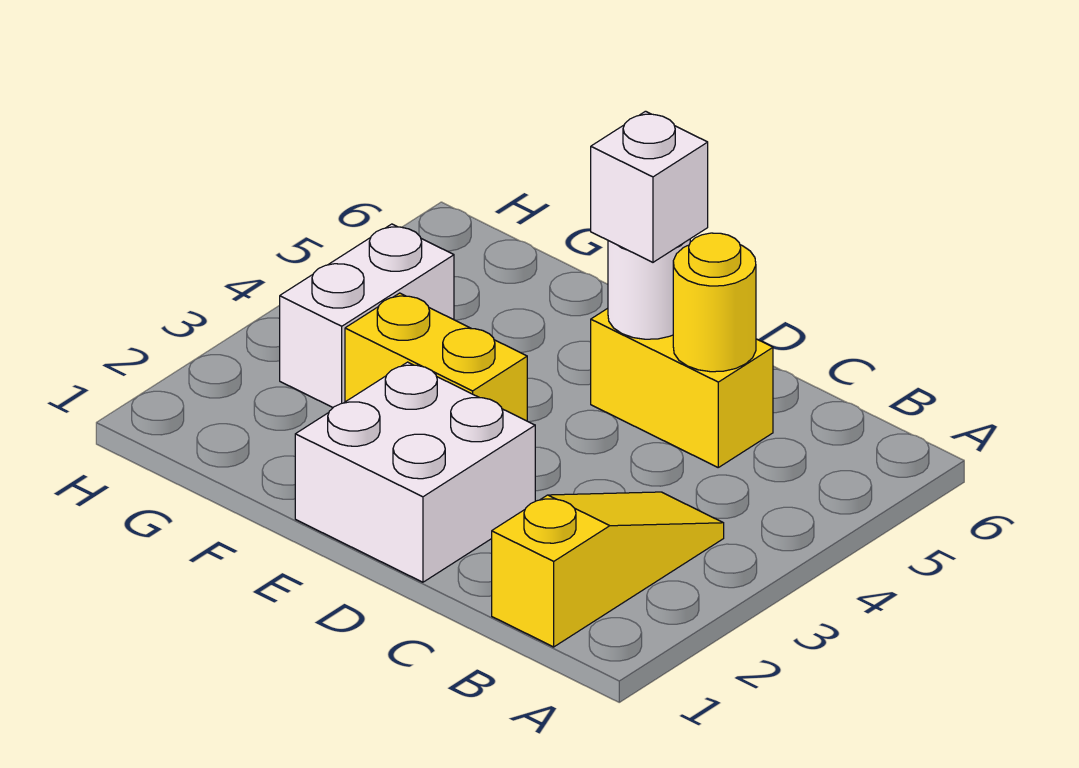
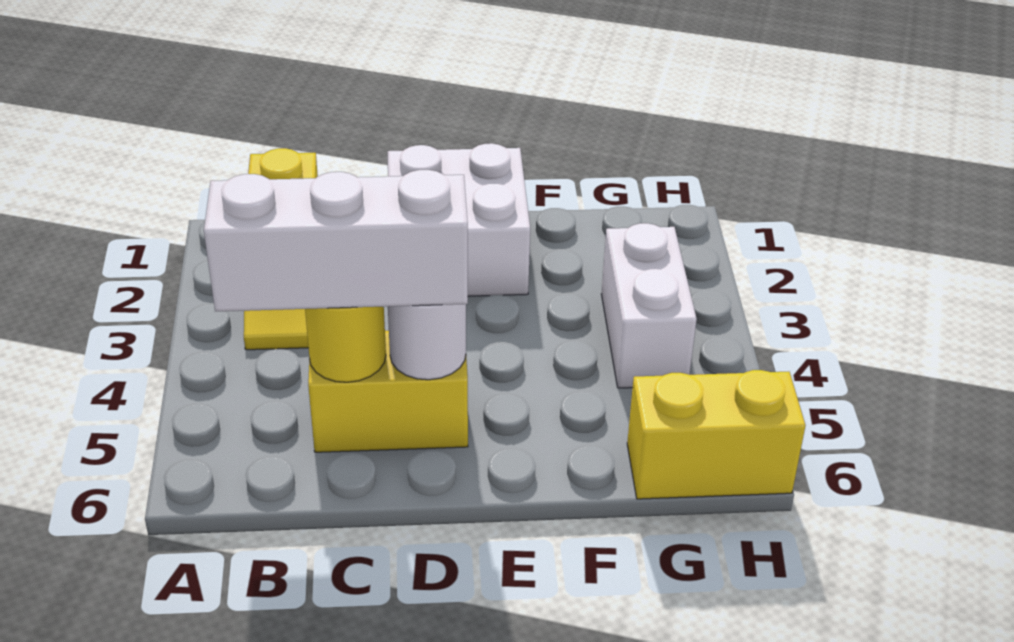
white 1x1 brick [591,111,708,262] -> white 1x3 brick [204,170,468,312]
yellow 1x2 brick [345,293,527,421] -> yellow 1x2 brick moved to [627,370,806,499]

